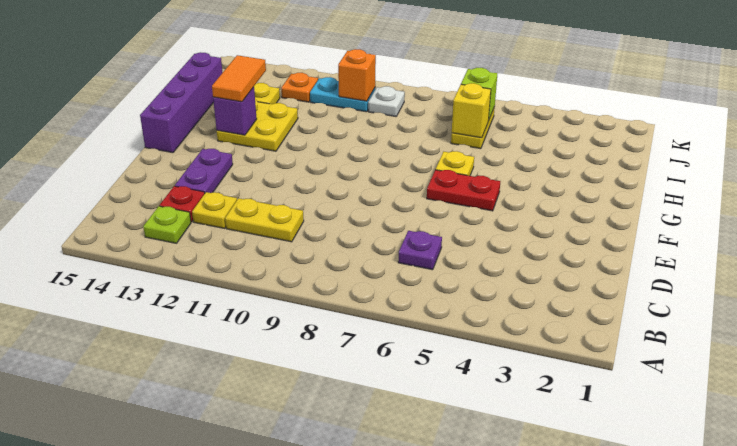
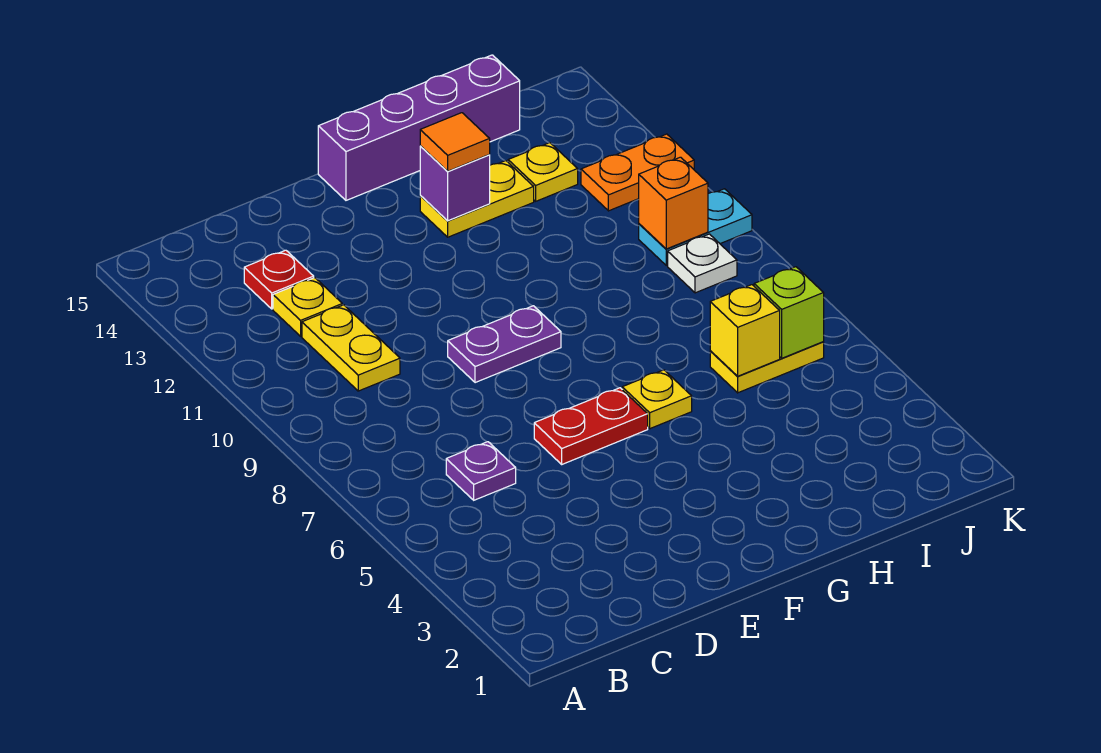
lime 1x1 plate [143,206,191,243] -> none
purple 1x2 plate [175,149,233,193] -> purple 1x2 plate moved to [448,306,561,383]
red 1x2 plate [427,170,500,211] -> red 1x2 plate turned to [534,388,648,464]
yellow 2x2 plate [217,100,298,151] -> yellow 1x2 plate [420,161,534,237]
orange 1x2 tile [212,55,266,102] -> orange 1x1 tile [420,113,490,171]
cyan 1x2 plate [310,77,375,112] -> cyan 1x2 plate turned to [639,189,752,265]
orange 1x1 plate [281,73,318,102] -> orange 1x2 plate [581,134,694,211]

